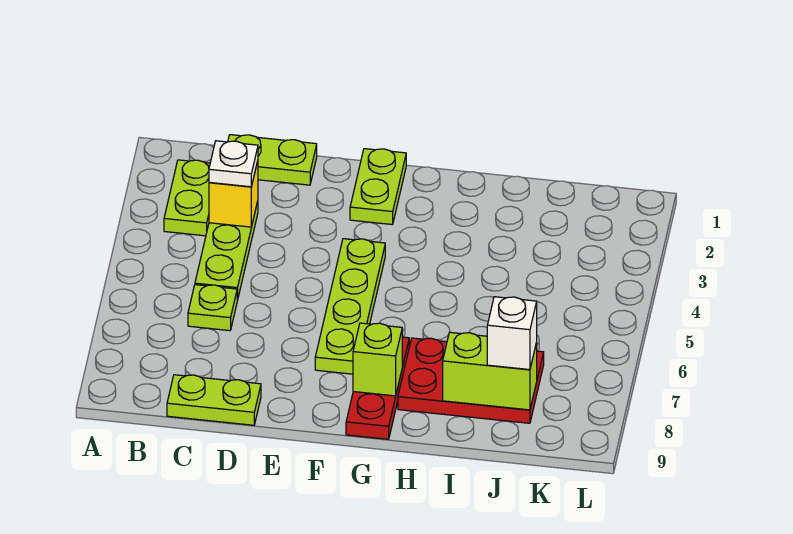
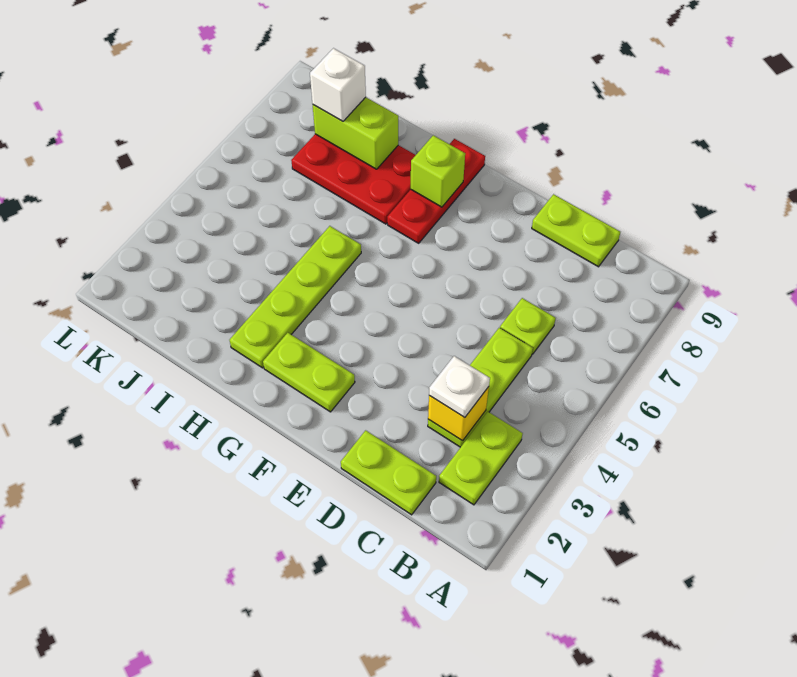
lime 1x2 plate [350,149,406,225] -> lime 1x2 plate turned to [263,333,355,412]
lime 1x4 plate [315,239,385,374] -> lime 1x4 plate moved to [230,226,361,368]

